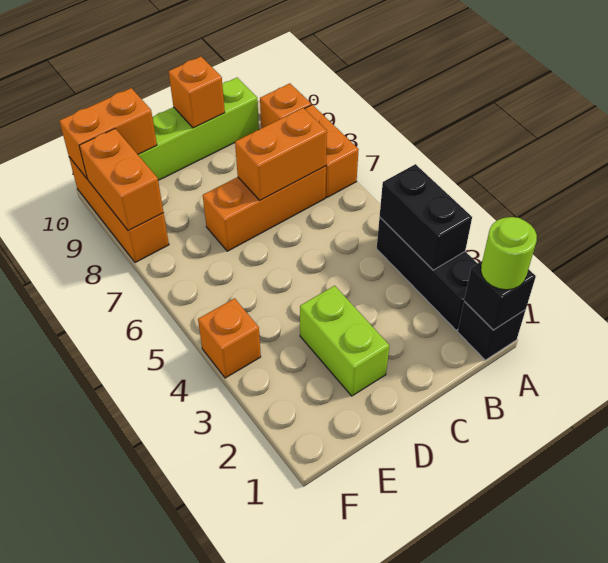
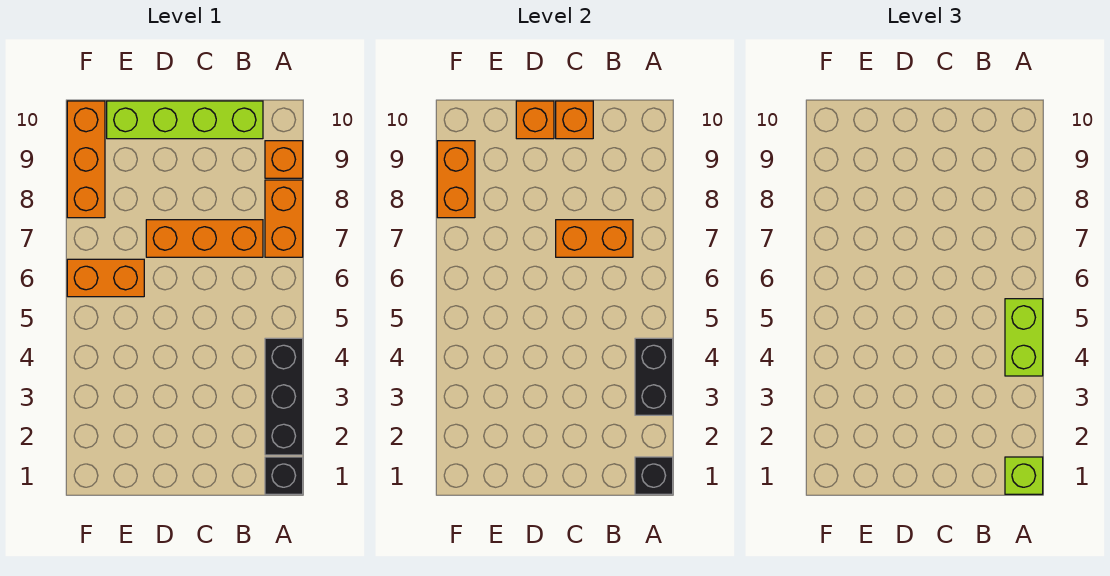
lime 1x1 round brick [481,217,537,290] -> lime 1x1 brick [1005,457,1043,494]
lime 1x2 brick [300,286,389,396] -> lime 1x2 brick moved to [1005,299,1043,376]
orange 1x2 brick [60,88,157,179] -> orange 1x2 brick moved to [67,259,144,297]
orange 1x1 brick [198,298,261,378] -> orange 1x1 brick moved to [516,101,554,139]

